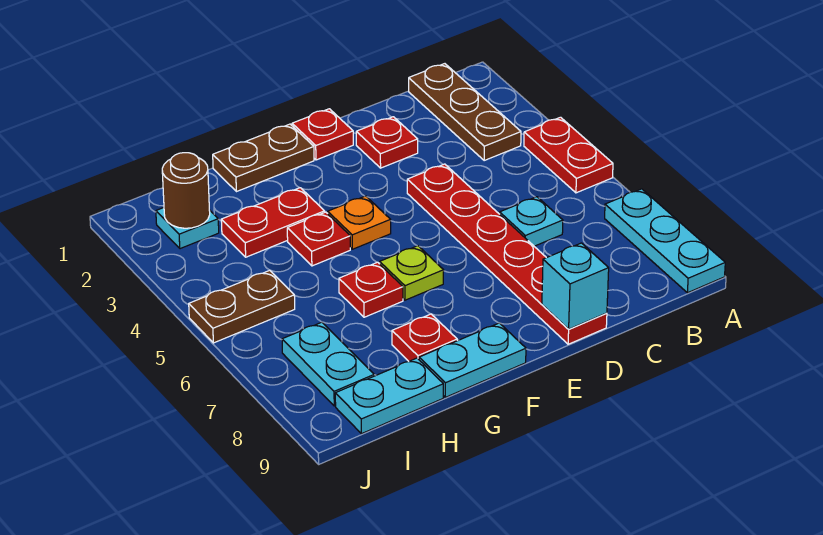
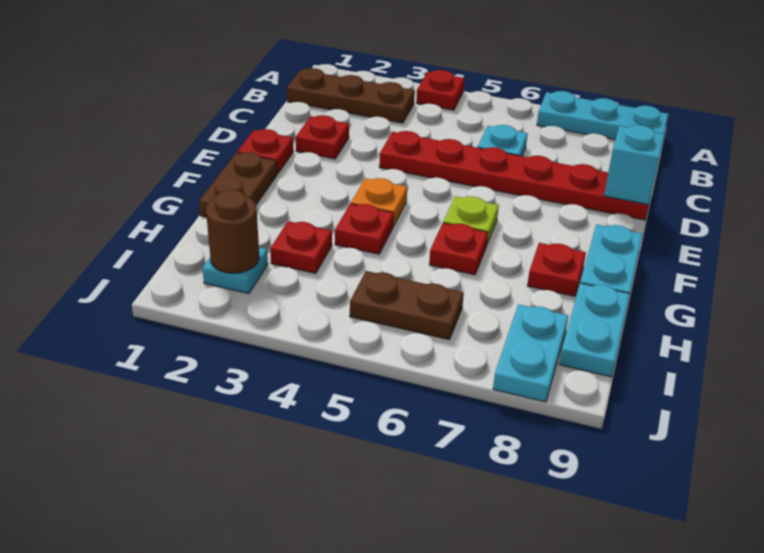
red 1x2 plate [524,117,613,193] -> red 1x1 plate [416,70,465,110]
red 1x2 plate [221,188,325,257] -> red 1x1 plate [270,221,332,273]
brown 1x2 plate [189,270,295,343] -> brown 1x2 plate turned to [350,271,464,340]
cyan 1x2 plate [282,322,374,406] -> cyan 1x2 plate turned to [493,304,568,402]

